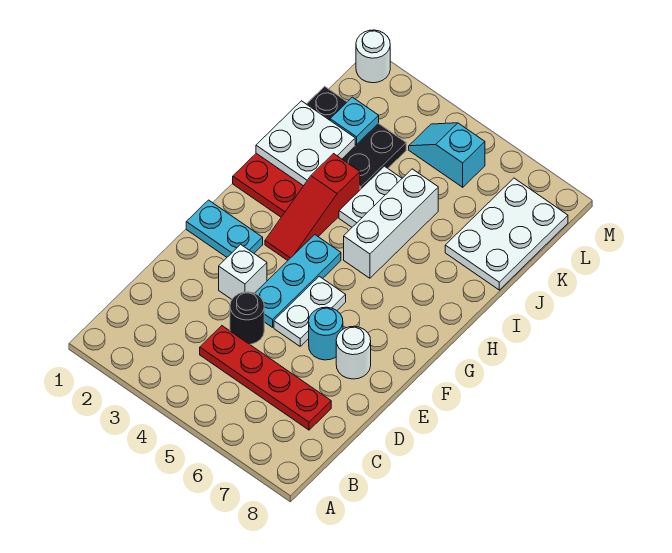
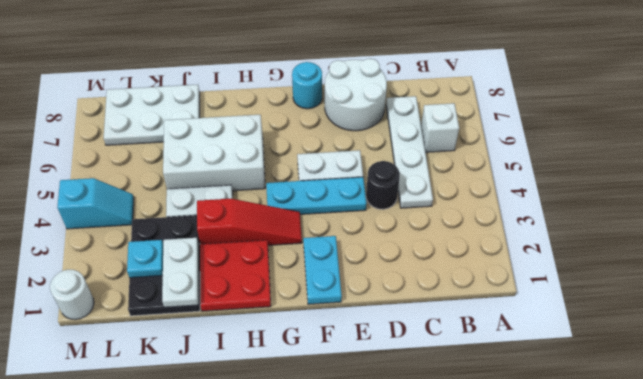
red 1x4 plate [200,326,331,430] -> white 1x4 plate [386,96,433,208]
white 1x1 brick [219,244,267,299] -> white 1x1 brick moved to [421,103,459,152]
cyan 1x1 round brick [309,307,343,360] -> cyan 1x1 round brick moved to [292,62,322,109]
white 1x1 round brick [336,326,371,379] -> white 2x2 round brick [325,59,387,131]
white 1x3 brick [344,169,438,278] -> white 2x3 brick [163,115,265,191]
white 2x2 plate [256,101,355,186] -> white 1x2 plate [162,238,198,307]
cyan 1x2 slope [409,123,485,187] -> cyan 1x2 slope turned to [57,178,134,229]

